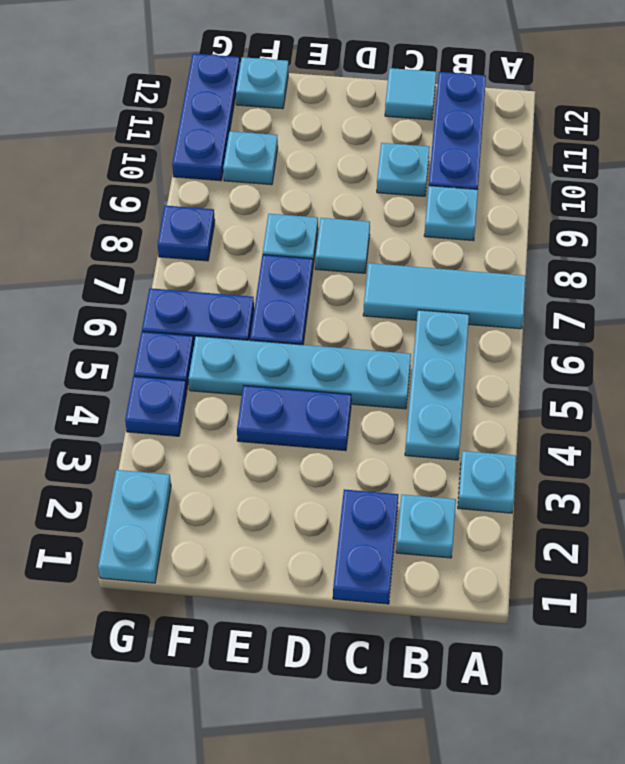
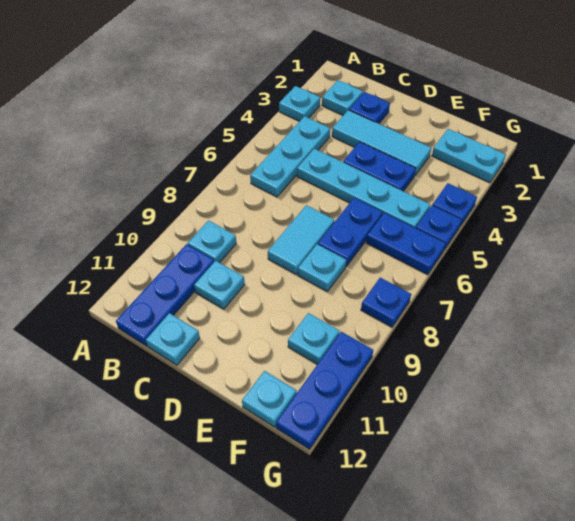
cyan 1x3 tile [363,263,526,329] -> cyan 1x3 tile moved to [332,110,431,175]
blue 1x2 plate [333,489,398,604] -> blue 1x1 plate [349,92,390,124]
cyan 1x1 tile [385,68,436,120] -> cyan 1x1 plate [146,313,200,365]
cyan 1x1 tile [315,218,370,273] -> cyan 1x2 tile [268,205,334,274]
cyan 1x2 plate [98,470,171,583] -> cyan 1x2 plate turned to [432,129,506,183]

